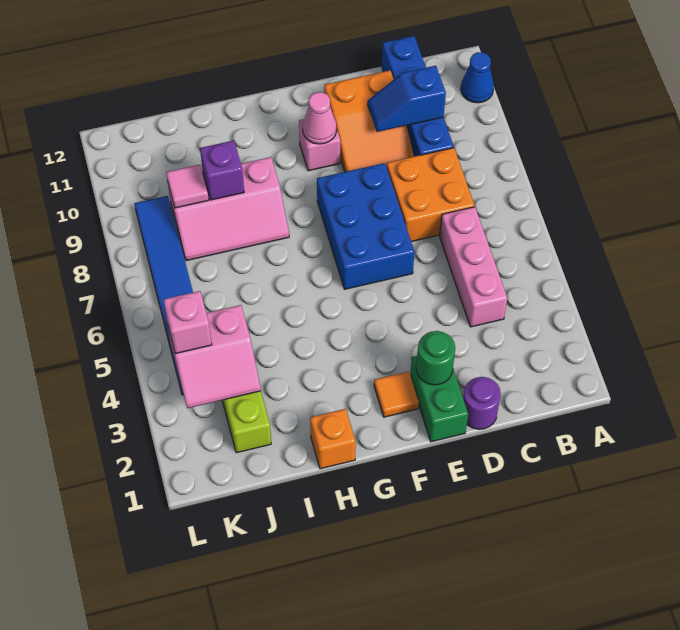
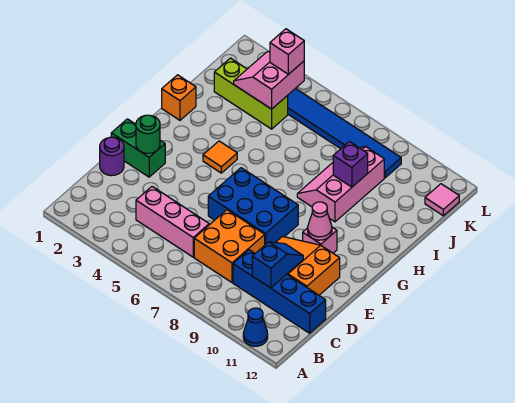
orange 1x1 tile [374,371,419,417] -> orange 1x1 tile moved to [203,141,237,173]
pink 1x1 tile [166,165,209,208] -> pink 1x1 tile moved to [425,184,459,216]

